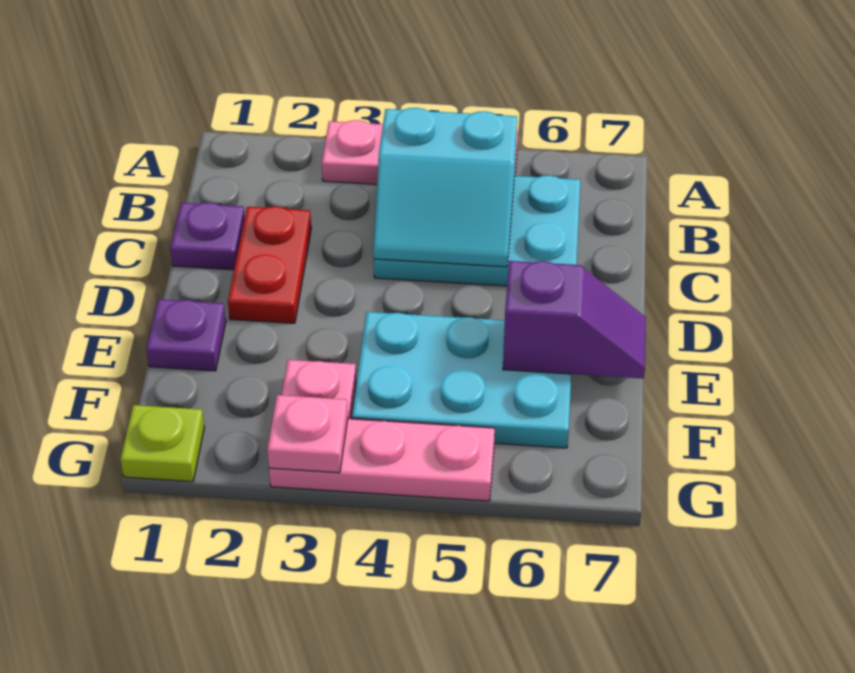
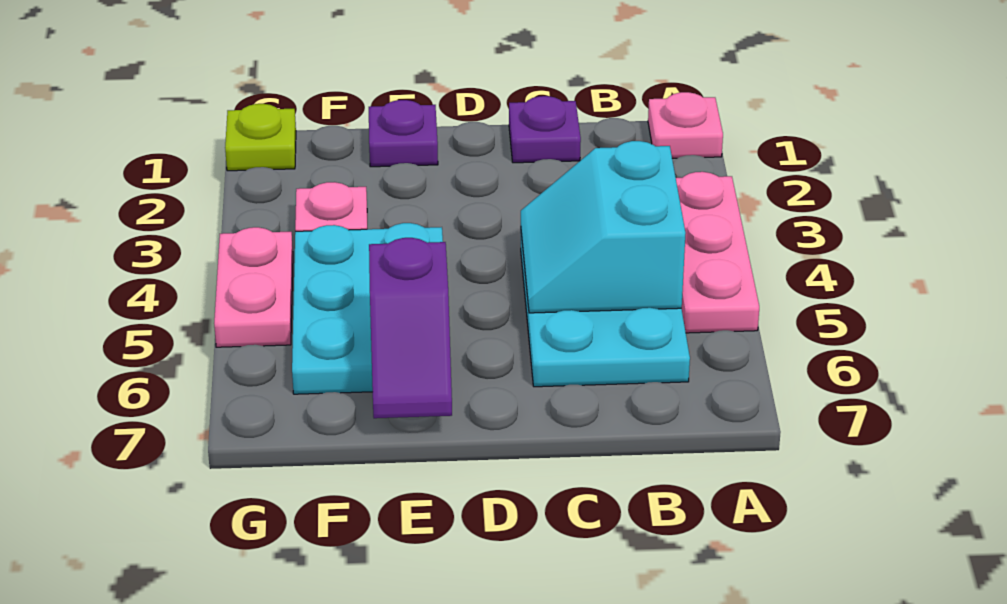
red 1x2 plate [228,206,311,323] -> none
pink 1x3 plate [269,419,495,501] -> pink 1x2 plate [214,227,293,347]
pink 1x1 plate [267,395,348,473] -> pink 1x1 plate moved to [648,92,723,158]

